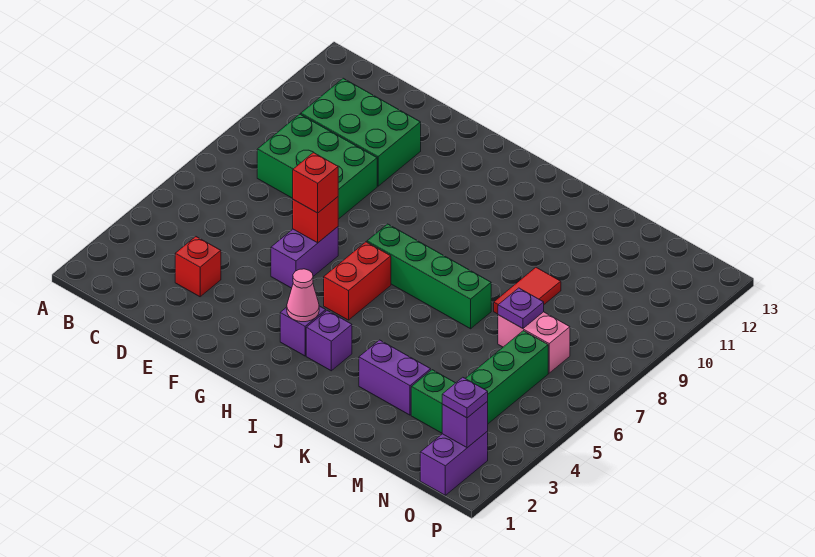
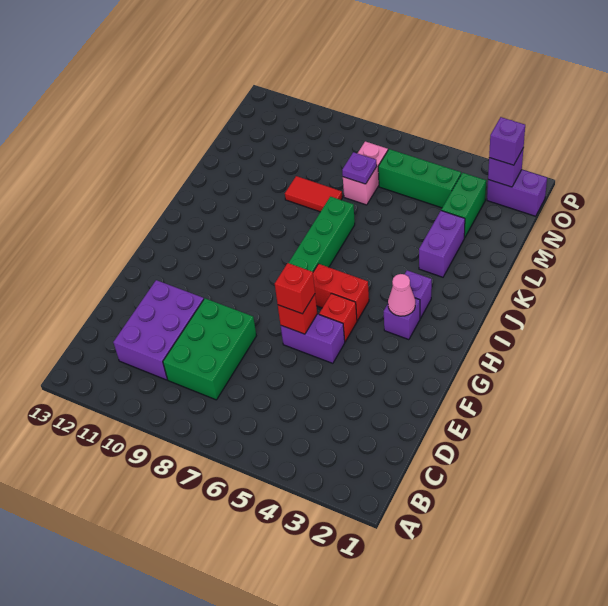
green 2x3 brick [301,78,421,186] -> purple 2x3 brick [113,280,204,380]
red 1x1 brick [175,237,221,297] -> red 1x1 brick moved to [319,293,357,342]
purple 1x1 plate [442,377,488,418] -> purple 1x1 brick [489,117,525,165]

